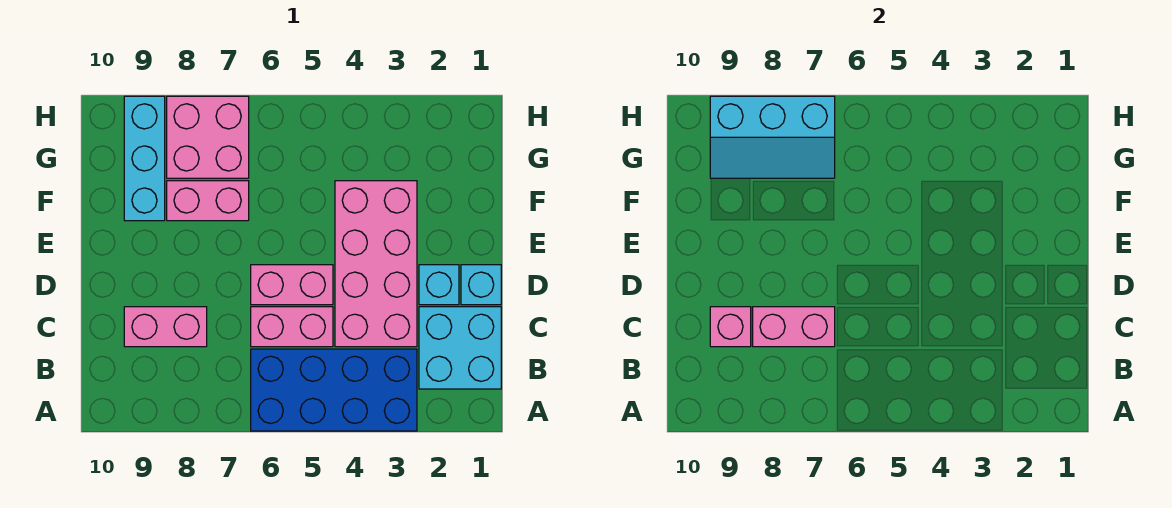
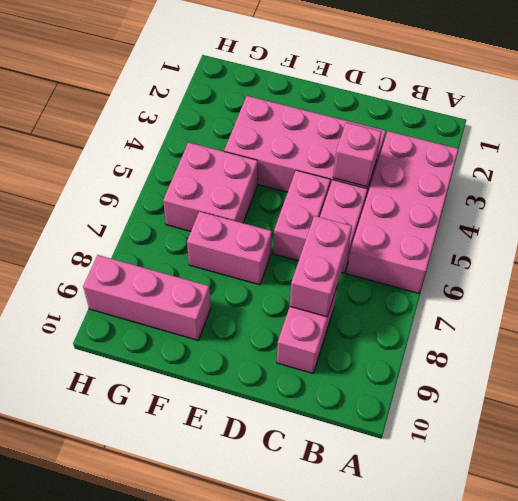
blue 2x4 brick [251,349,417,431] -> pink 2x4 brick [347,131,458,293]
cyan 2x2 brick [419,307,501,389] -> none
pink 1x1 brick [710,307,751,347] -> pink 1x1 brick moved to [333,123,382,187]
cyan 1x1 brick [461,265,501,305] -> none
cyan 1x1 brick [419,265,459,305] -> none
pink 1x2 brick [167,181,249,221] -> pink 1x2 brick turned to [187,211,272,285]
cyan 1x3 brick [124,96,165,221] -> pink 1x3 brick [83,255,211,340]
pink 2x2 brick [167,96,249,178] -> pink 2x2 brick moved to [163,142,258,231]
cyan 2x3 slope [710,96,835,178] -> none

